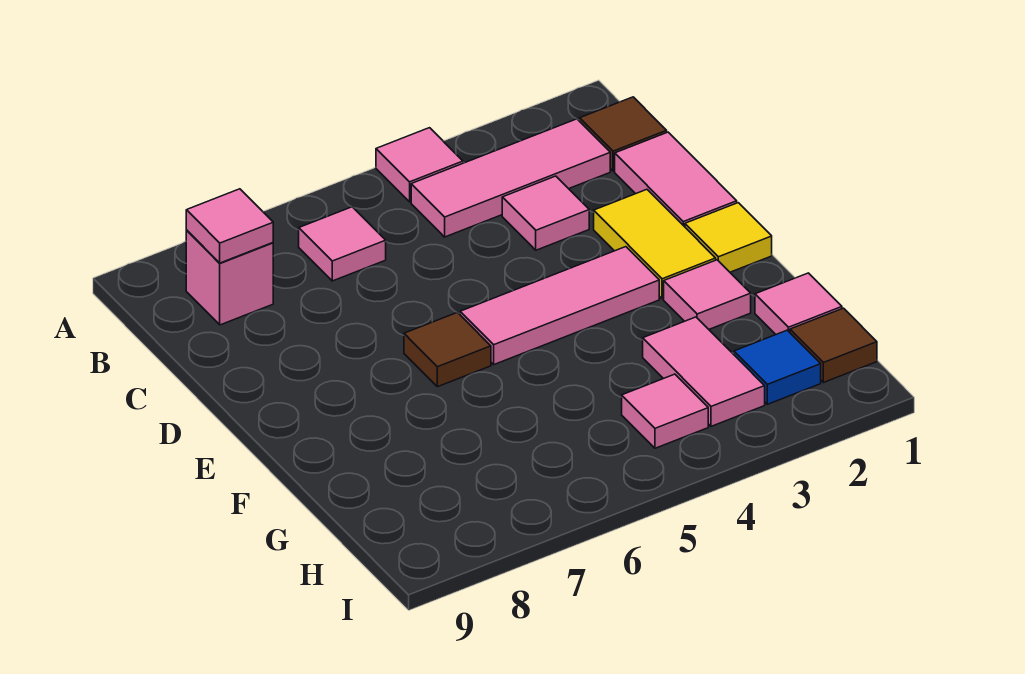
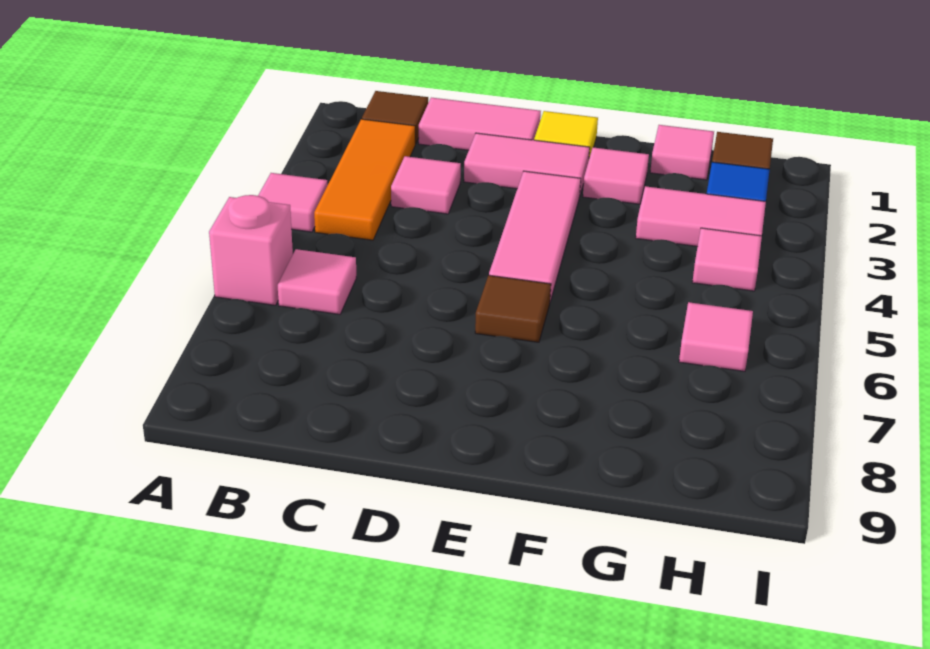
pink 1x3 tile [411,119,610,237] -> orange 1x3 tile [314,119,415,240]
pink 1x1 brick [186,231,273,325] -> pink 1x1 brick moved to [209,195,293,305]
pink 1x1 tile [186,189,273,263] -> pink 1x1 tile moved to [679,302,753,371]
yellow 1x2 tile [594,190,716,299] -> pink 1x2 tile [464,133,590,194]

